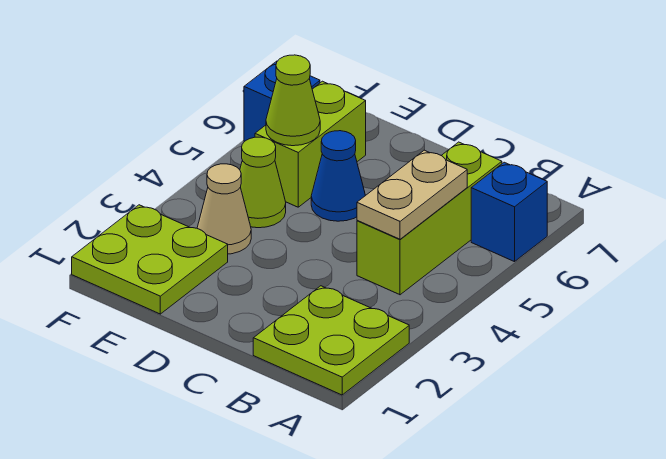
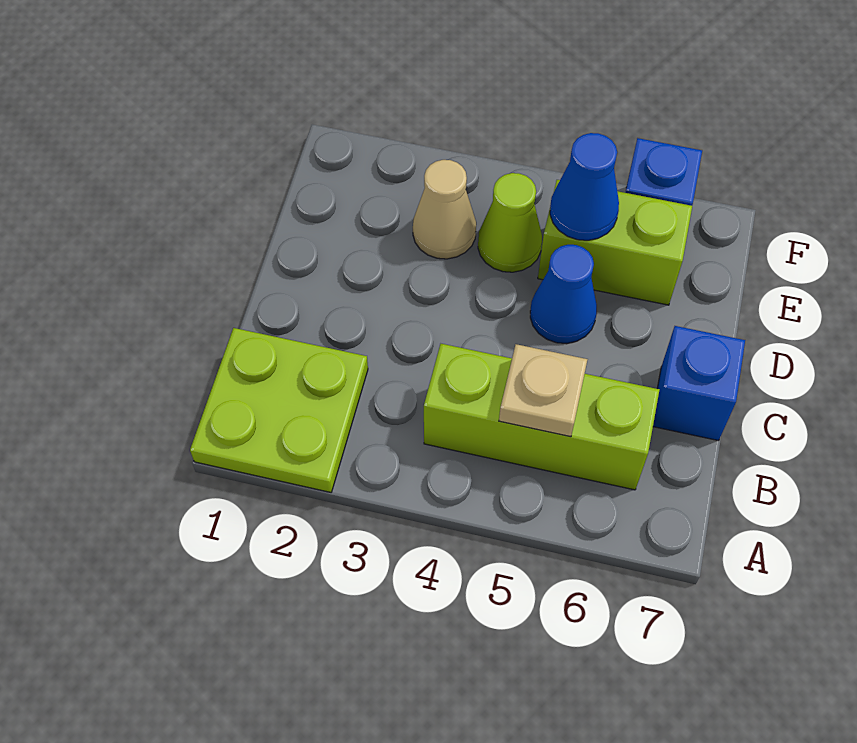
blue 1x1 brick [471,162,547,262] -> blue 1x1 brick moved to [653,326,745,441]
tan 1x2 plate [357,150,467,239] -> tan 1x1 plate [499,344,588,437]
lime 2x2 plate [72,205,228,314] -> none
lime 1x1 cone [266,55,320,146] -> blue 1x1 cone [550,133,619,240]

